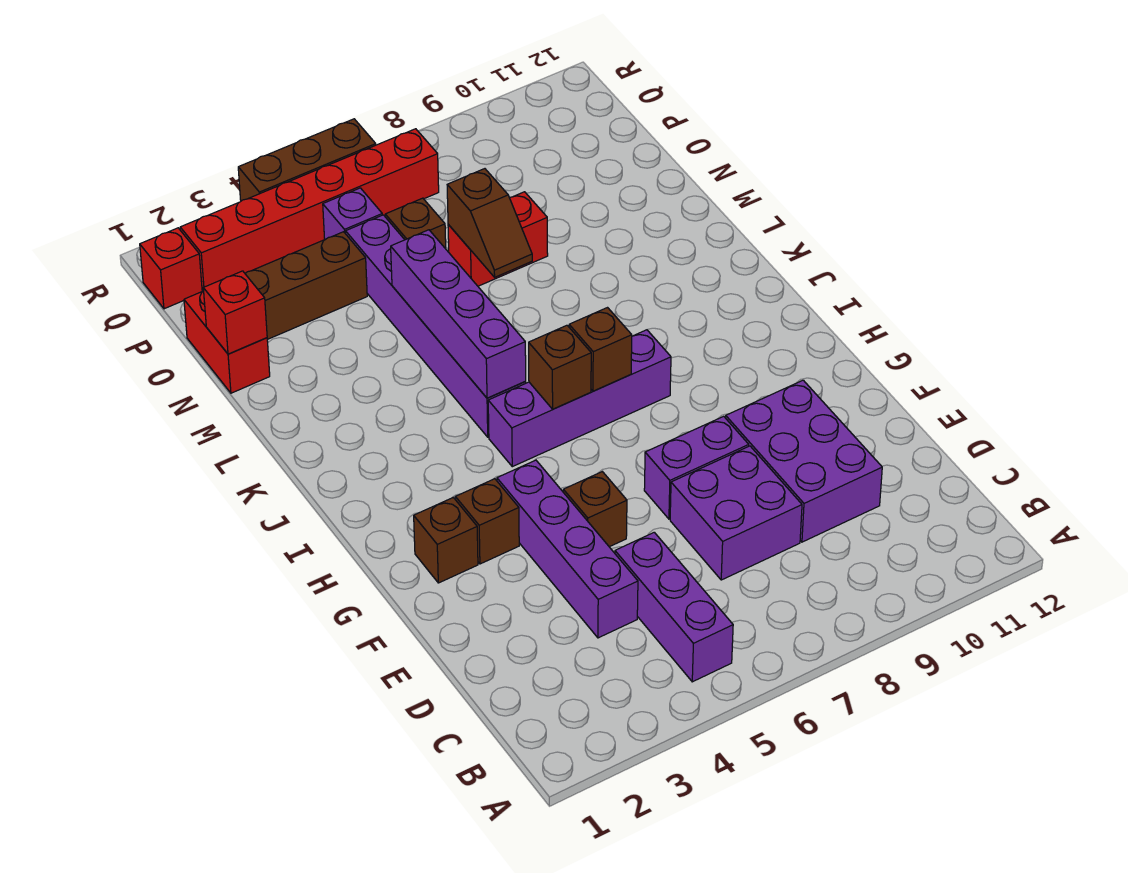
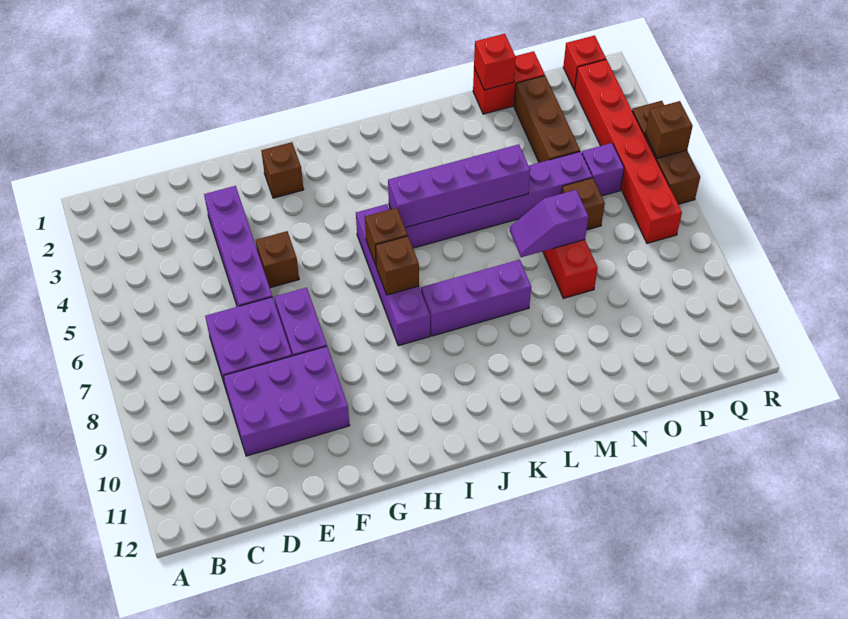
purple 1x3 brick [615,532,733,682] -> purple 1x3 brick moved to [421,260,531,336]
purple 1x4 brick [497,460,638,638] -> purple 1x4 brick turned to [204,186,272,307]
brown 1x1 brick [455,479,519,564] -> brown 1x1 brick moved to [645,101,693,158]
brown 1x2 slope [447,169,532,277] -> purple 1x2 slope [510,190,588,257]

